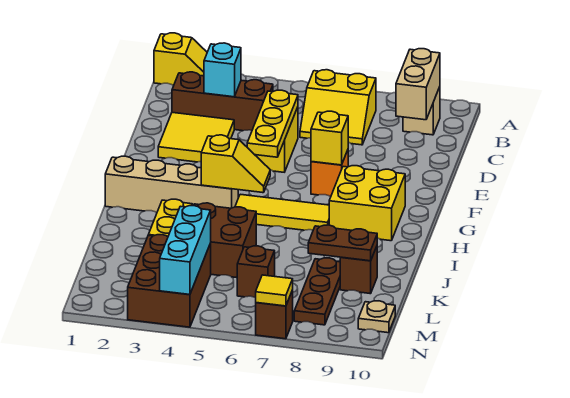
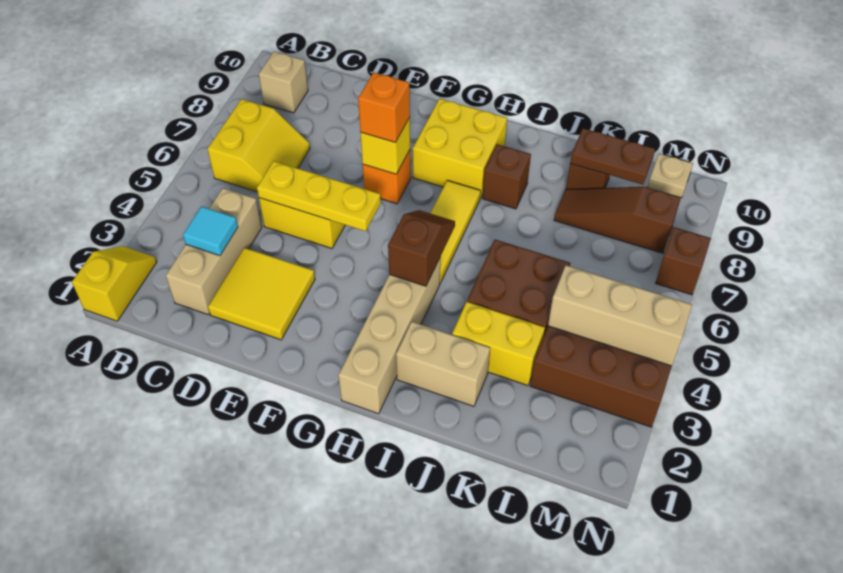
tan 1x2 brick [396,49,440,120] -> tan 1x2 brick moved to [396,322,490,406]
brown 1x3 brick [172,72,273,131] -> tan 1x3 brick [166,188,262,315]
cyan 1x1 brick [204,43,241,97] -> cyan 1x1 tile [183,206,238,256]
none -> orange 1x1 brick [358,73,410,143]
yellow 1x2 slope [201,135,270,193] -> brown 1x2 slope [388,210,455,286]
brown 1x3 plate [294,258,340,325] -> brown 1x3 slope [554,187,681,253]
brown 1x2 plate [308,225,377,261] -> brown 1x2 plate turned to [570,128,655,184]
cyan 1x3 brick [160,206,211,295] -> tan 1x3 brick [548,265,692,366]
brown 1x1 brick [237,246,275,298] -> brown 1x1 brick moved to [482,144,531,209]
yellow 1x1 tile [256,275,293,306] -> none

